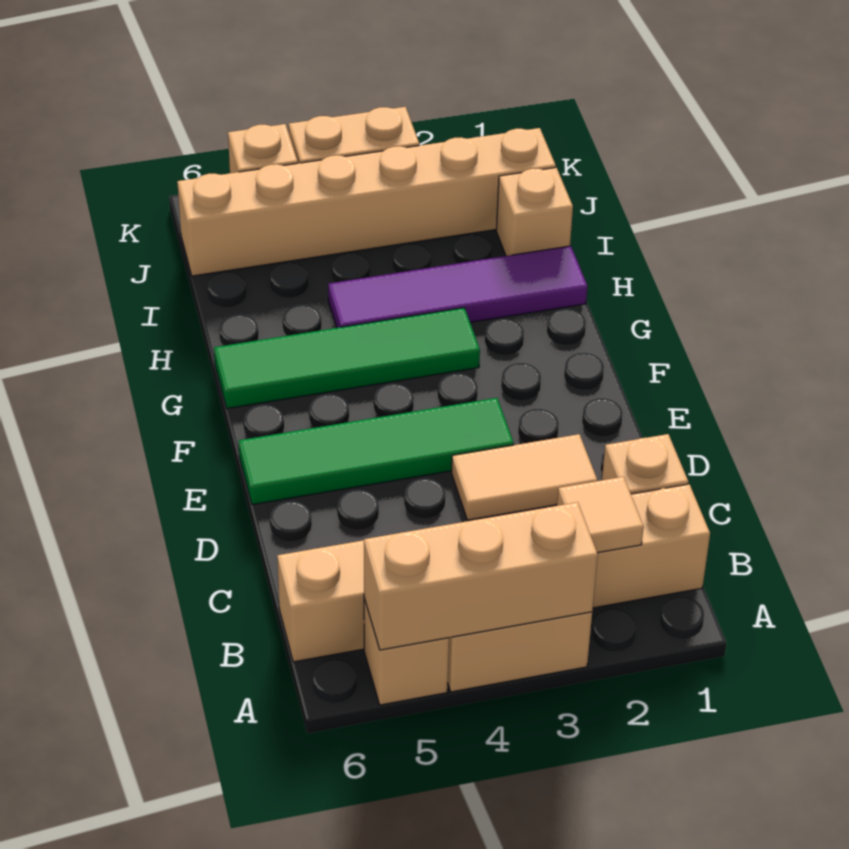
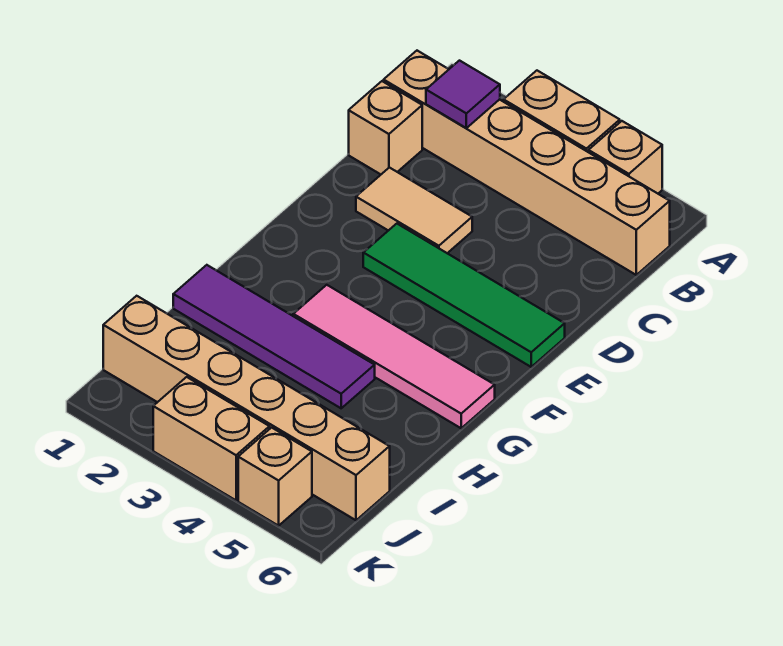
tan 1x3 brick [364,502,598,650] -> none
tan 1x1 tile [557,477,644,553] -> purple 1x1 tile [426,61,500,128]
green 1x4 tile [214,308,480,409] -> pink 1x4 tile [293,285,495,428]
tan 1x1 brick [496,168,573,256] -> none

